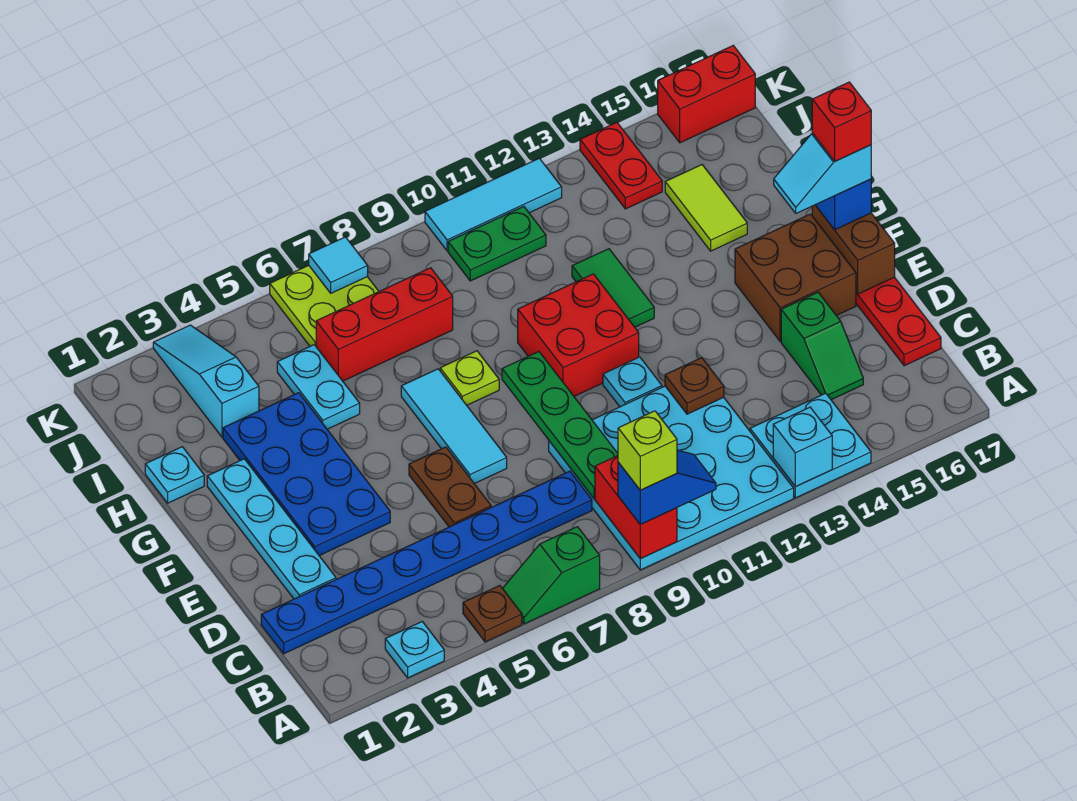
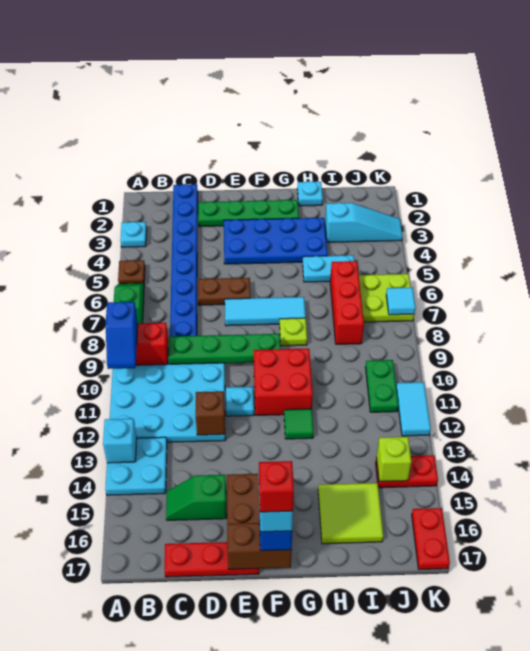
lime 1x1 brick [618,411,677,490] -> lime 1x1 brick moved to [376,437,411,482]
cyan 1x4 plate [207,459,336,599] -> green 1x4 plate [198,200,299,227]
brown 1x1 plate [665,358,724,414] -> brown 1x1 brick [196,391,225,435]
green 1x2 tile [572,249,654,327] -> green 1x1 tile [284,409,313,439]
lime 1x2 tile [665,165,747,251] -> lime 2x2 tile [318,483,383,544]
cyan 1x3 tile [425,158,562,251] -> cyan 1x2 tile [396,382,431,436]
red 1x2 brick [658,46,755,143] -> red 1x2 plate [412,508,450,569]

